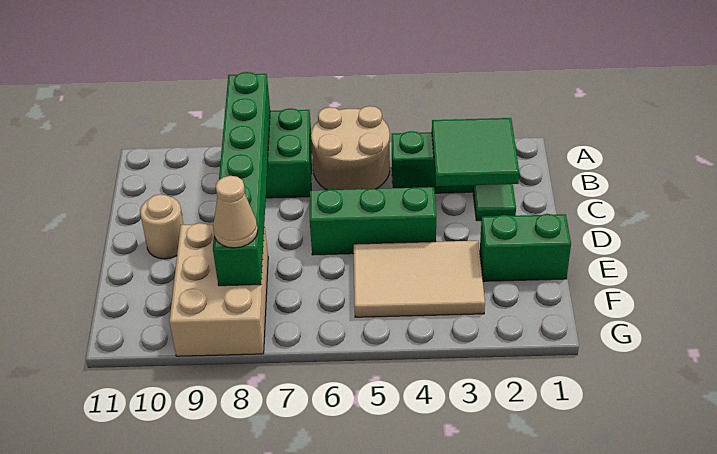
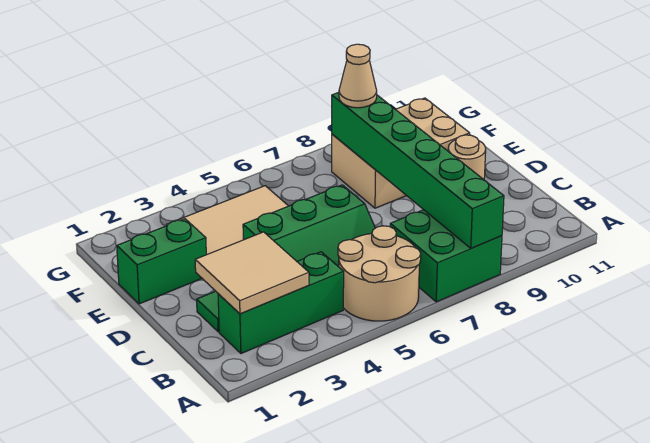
green 2x2 tile [432,118,519,186] -> tan 2x2 tile [195,232,309,314]
tan 2x3 brick [170,223,268,356] -> tan 2x3 brick turned to [332,98,470,208]

